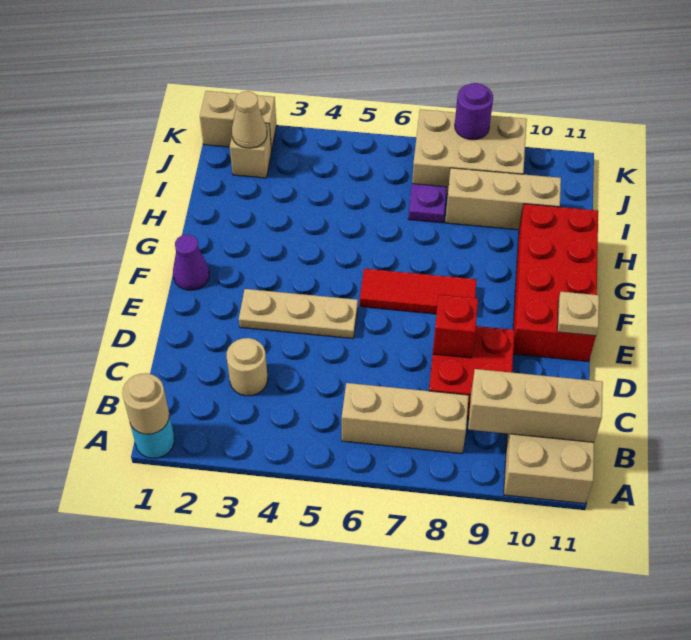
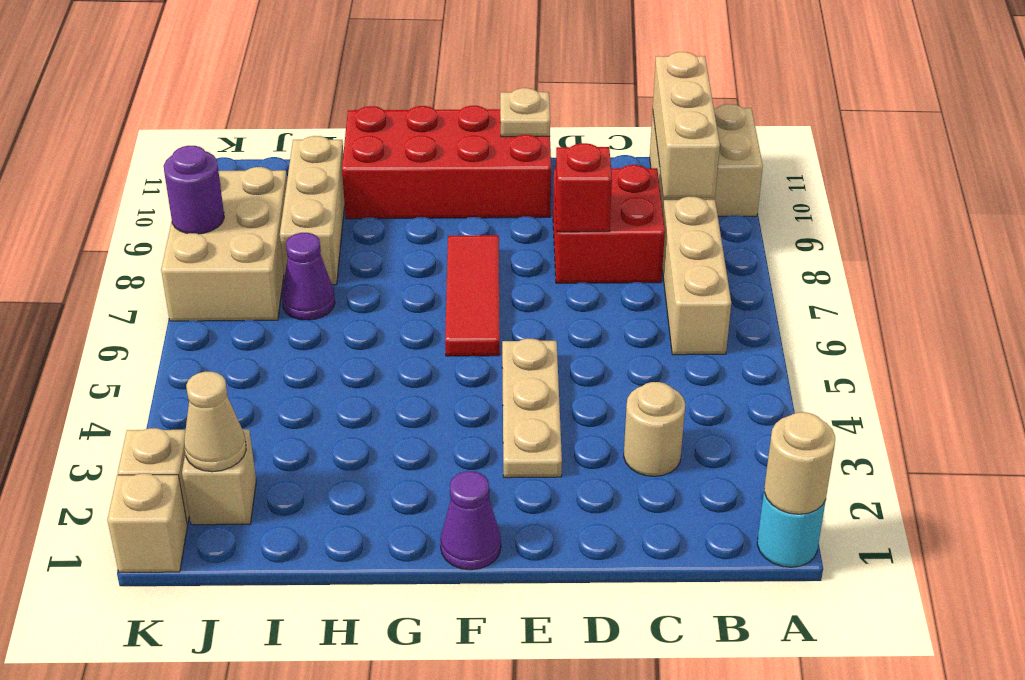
purple 1x1 plate [408,184,447,223] -> purple 1x1 cone [282,233,335,320]

